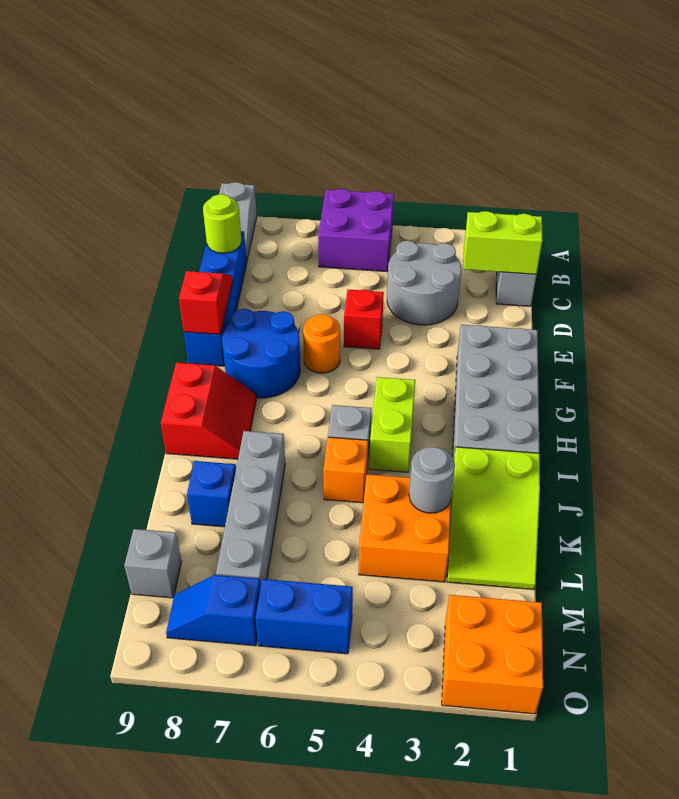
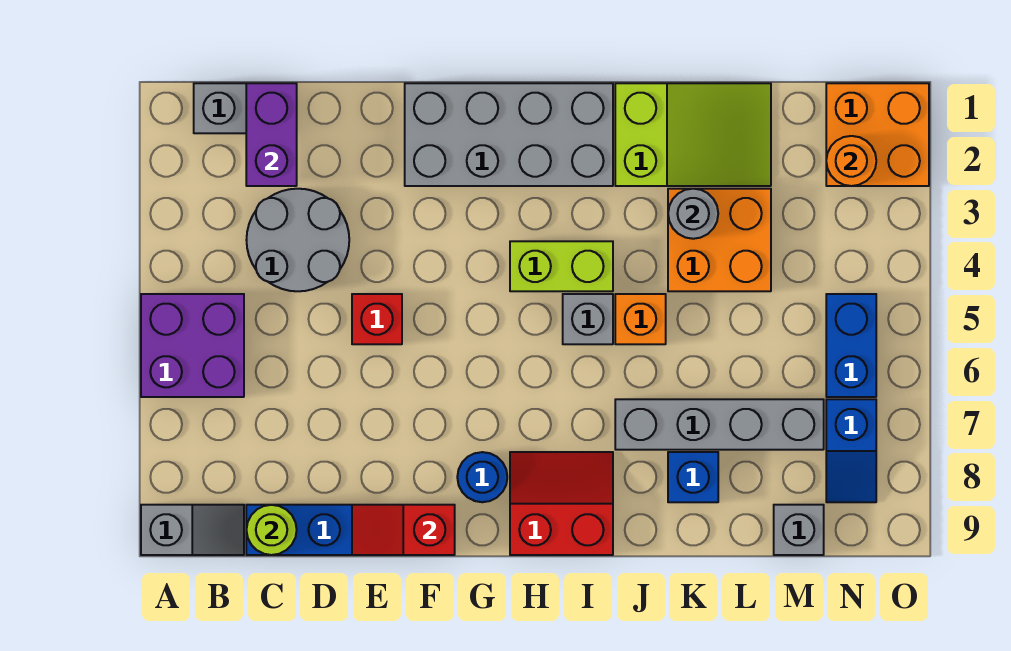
lime 1x2 brick [463,211,543,274] -> purple 1x2 brick [246,83,297,186]
orange 1x1 round brick [303,314,340,373] -> orange 1x1 round brick moved to [826,136,876,186]
blue 2x2 round brick [222,309,300,398] -> blue 1x1 round brick [457,452,507,502]

